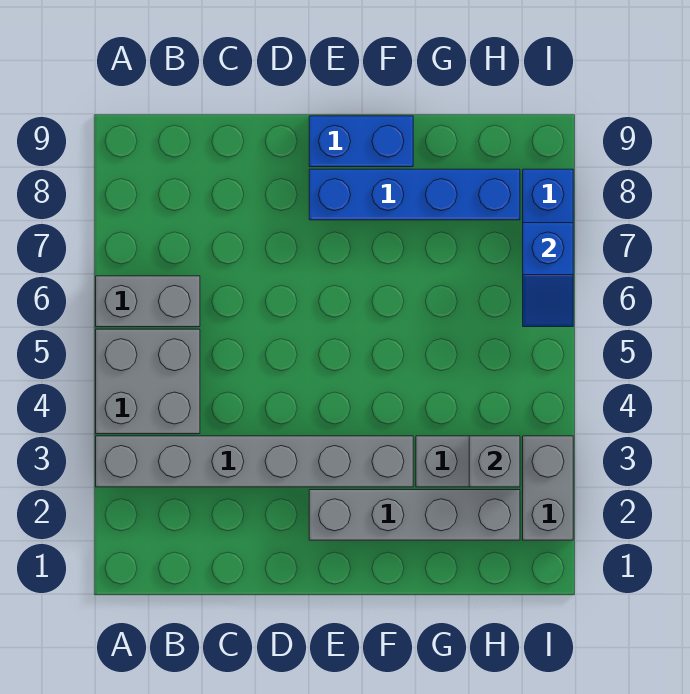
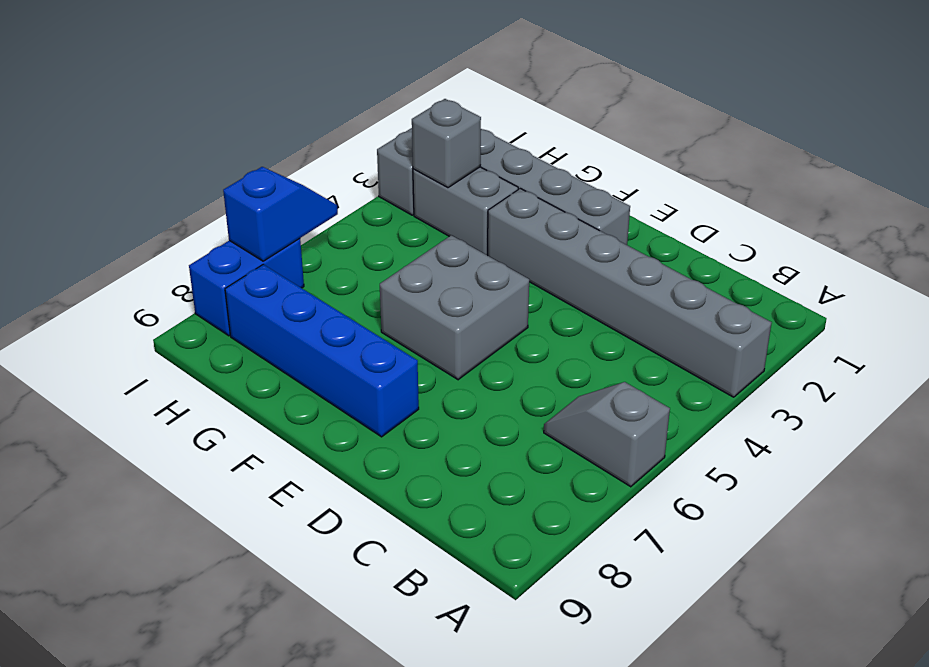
grey 2x2 brick [96,329,200,434] -> grey 2x2 brick moved to [380,235,529,380]
grey 1x2 brick [96,276,200,327] -> grey 1x2 slope [544,382,670,487]
blue 1x2 brick [309,116,413,167] -> none

